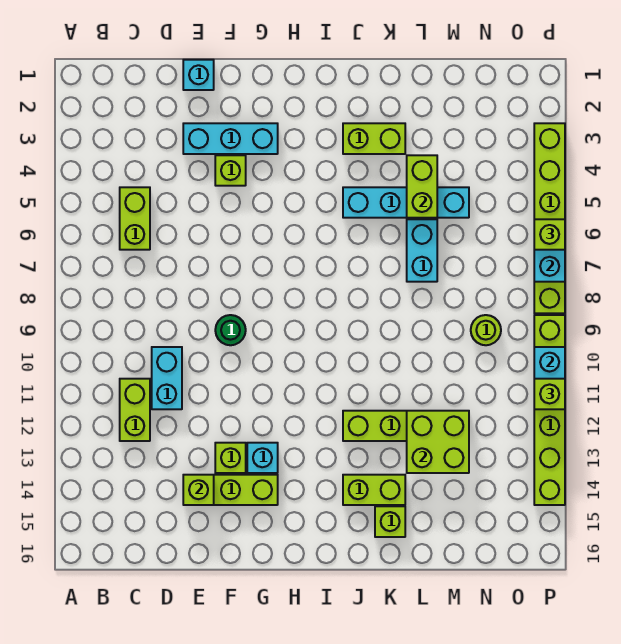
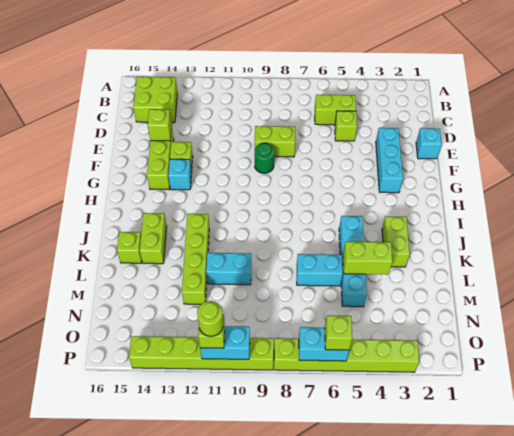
lime 1x2 brick [120,379,150,441] -> lime 1x2 brick moved to [255,126,295,157]
cyan 1x2 brick [152,347,182,409] -> cyan 1x2 brick moved to [206,253,251,285]
lime 1x1 brick [215,155,246,186] -> lime 1x1 brick moved to [335,111,357,141]
lime 2x2 brick [407,411,469,473] -> lime 2x2 brick moved to [133,77,177,123]
lime 1x1 round brick [471,315,501,345] -> lime 1x1 round brick moved to [197,301,223,336]

